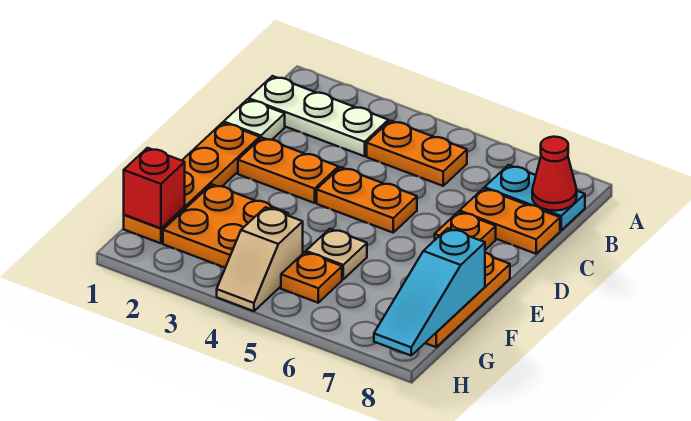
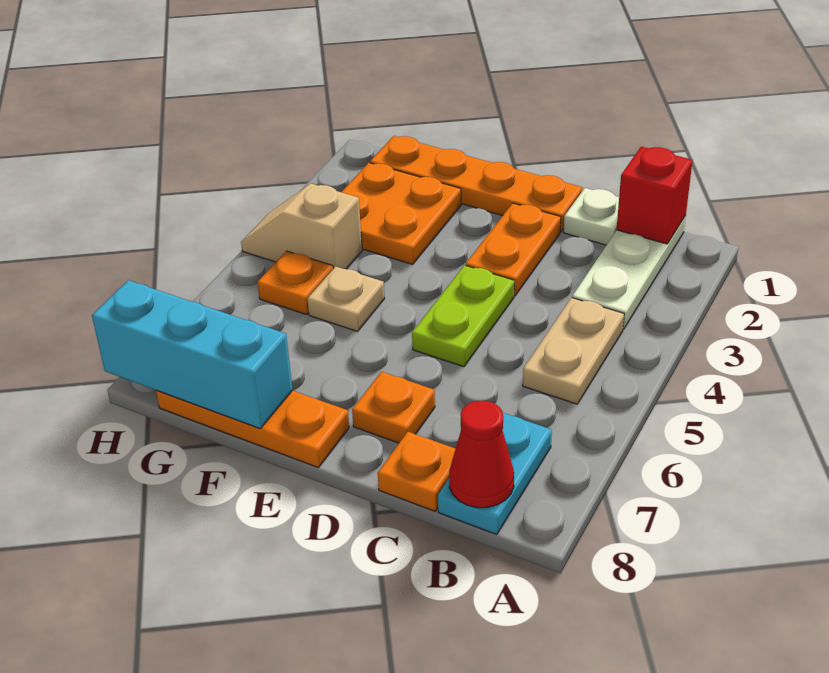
orange 1x2 plate [367,121,467,186] -> tan 1x2 plate [523,298,624,404]
orange 1x2 plate [460,188,560,254] -> orange 1x1 plate [378,432,456,511]
orange 1x2 plate [317,167,417,233] -> lime 1x2 plate [412,265,514,367]
cyan 1x3 slope [374,228,485,355] -> cyan 1x3 brick [92,280,293,428]
red 1x1 brick [124,148,185,228] -> red 1x1 brick moved to [617,147,693,244]

